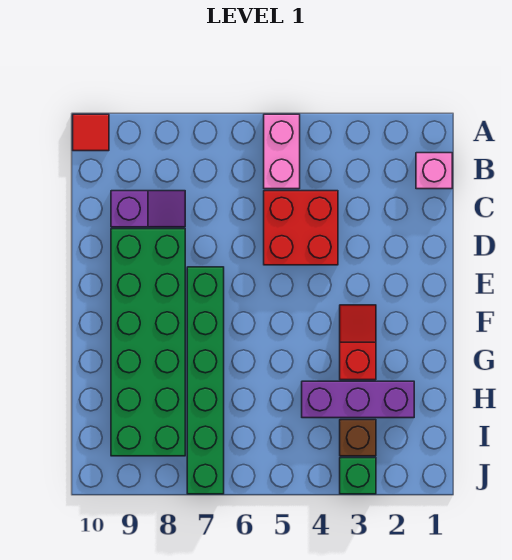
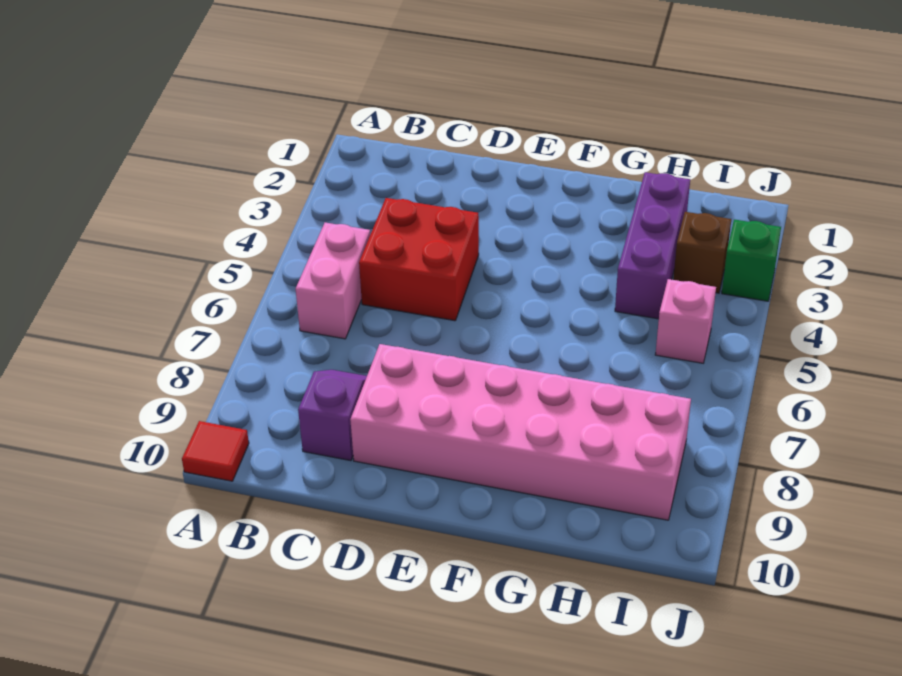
pink 1x2 brick [264,114,300,189] -> pink 1x2 brick turned to [296,223,370,339]
pink 1x1 brick [416,153,452,189] -> pink 1x1 brick moved to [655,279,716,363]
green 2x6 brick [111,229,185,456] -> pink 2x6 brick [350,344,691,520]
green 1x6 brick [187,267,224,494] -> none
red 1x2 slope [340,305,376,380] -> none

